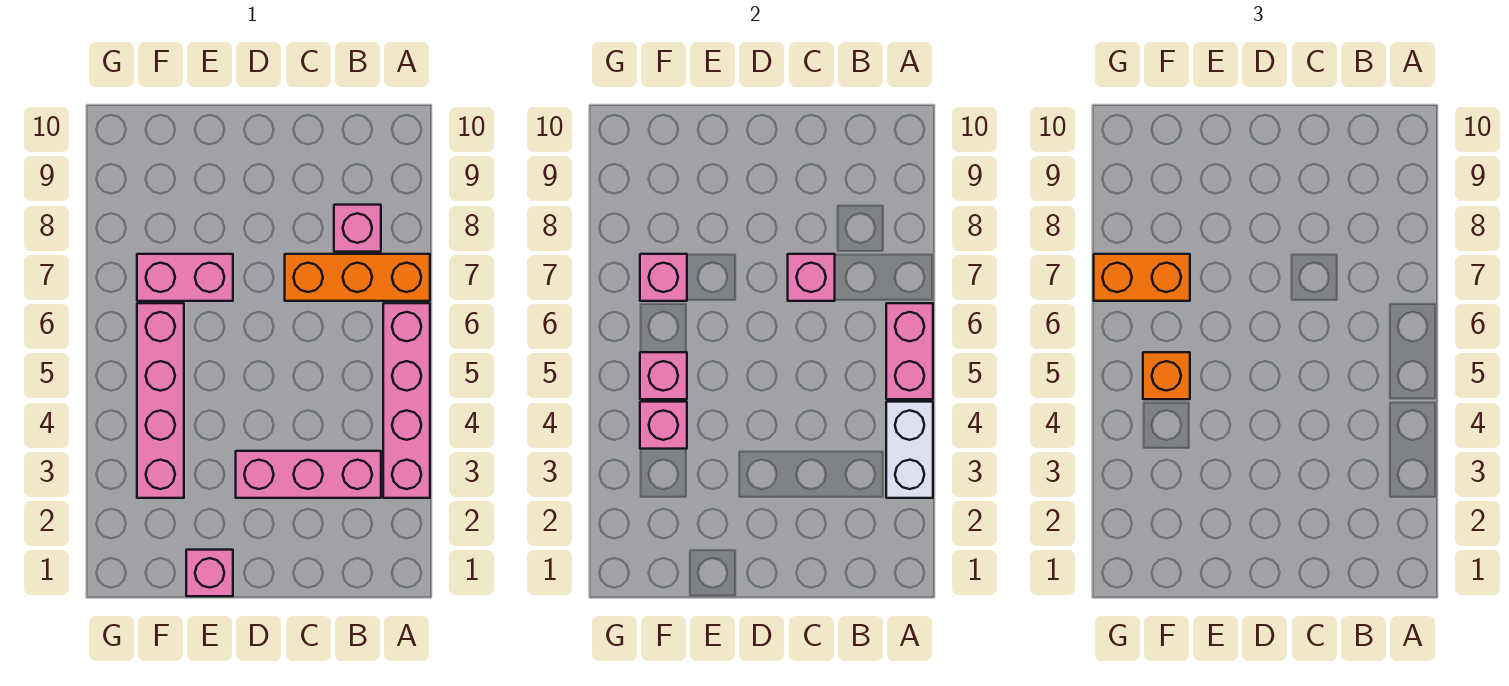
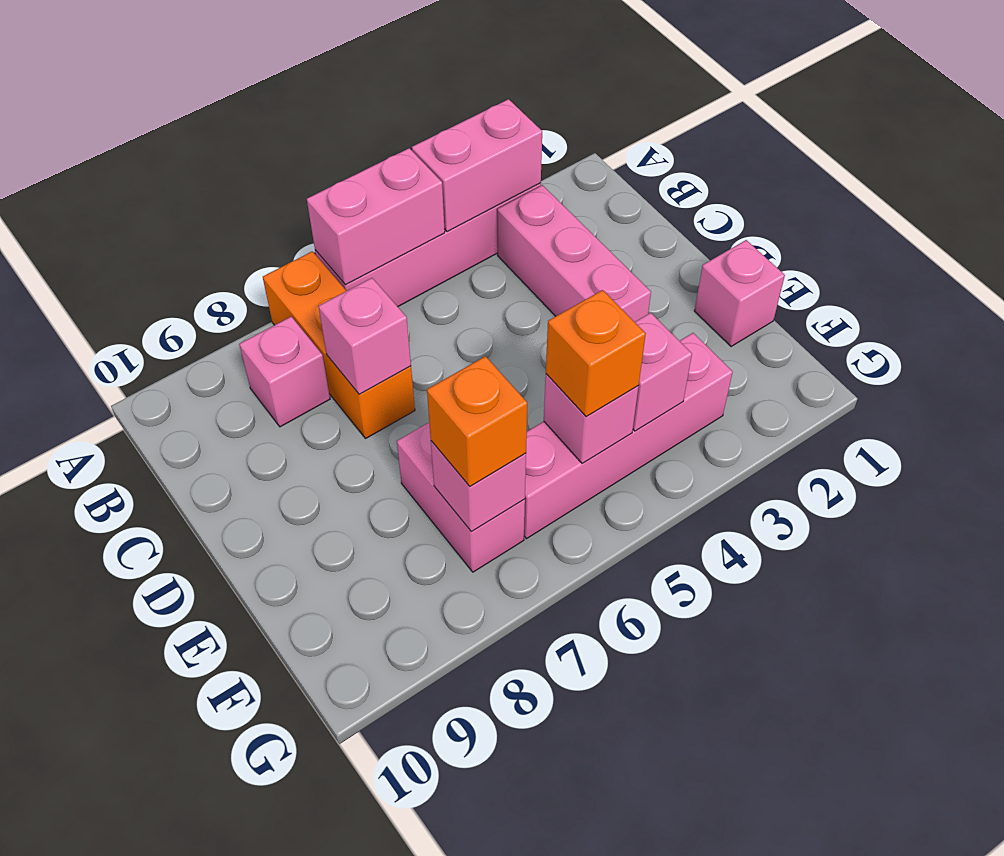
white 1x2 brick [886,402,933,498] -> pink 1x2 brick [412,99,542,232]
orange 1x2 brick [1094,254,1190,301] -> orange 1x1 brick [427,356,527,486]

